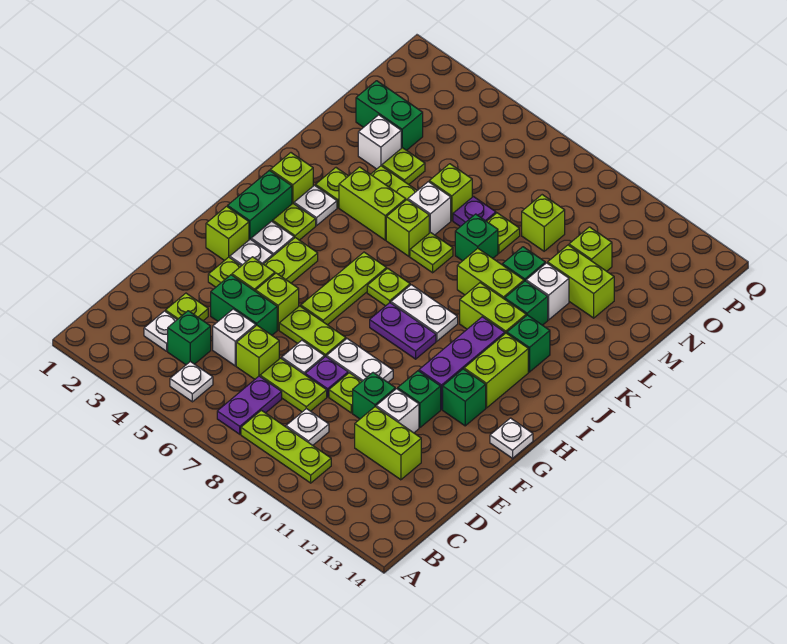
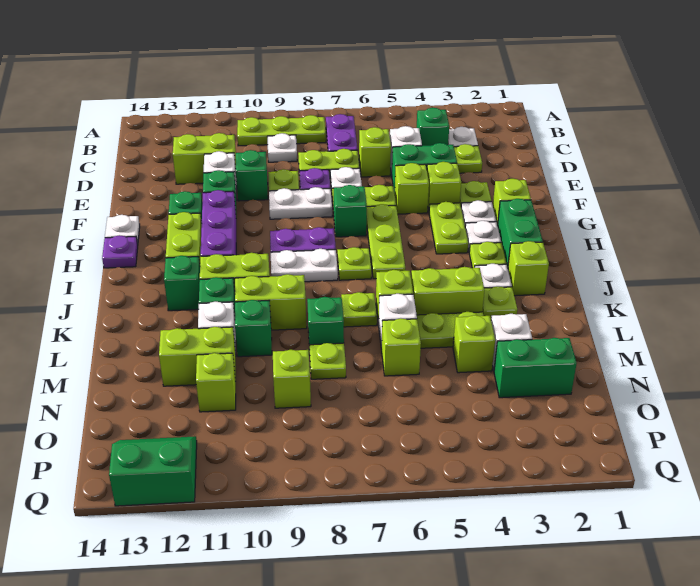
white 1x1 plate [170,361,213,402] -> none
none -> green 1x1 brick [334,185,367,237]
lime 1x1 plate [382,148,425,184] -> lime 1x1 brick [453,315,495,373]
purple 1x1 plate [453,197,496,227] -> purple 1x1 plate moved to [102,235,138,268]
none -> green 2x2 slope [109,436,197,506]

